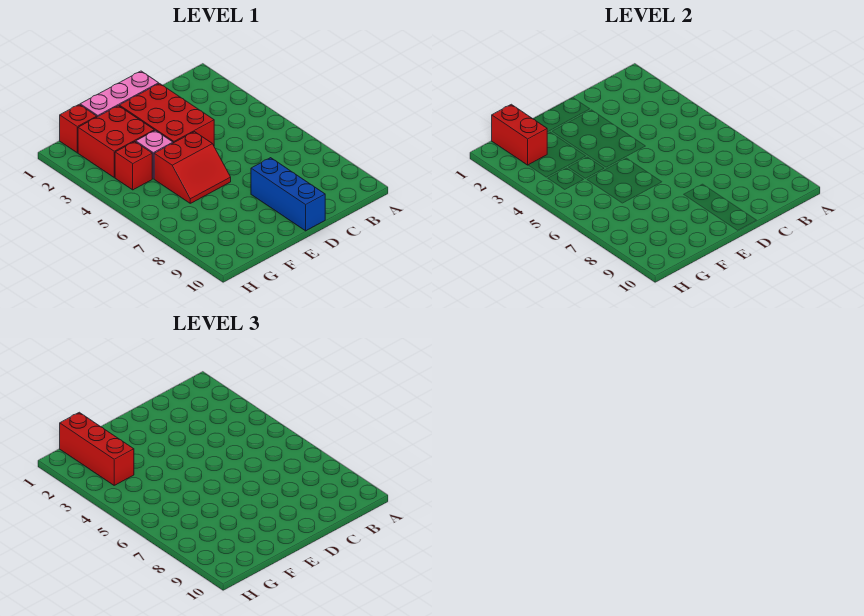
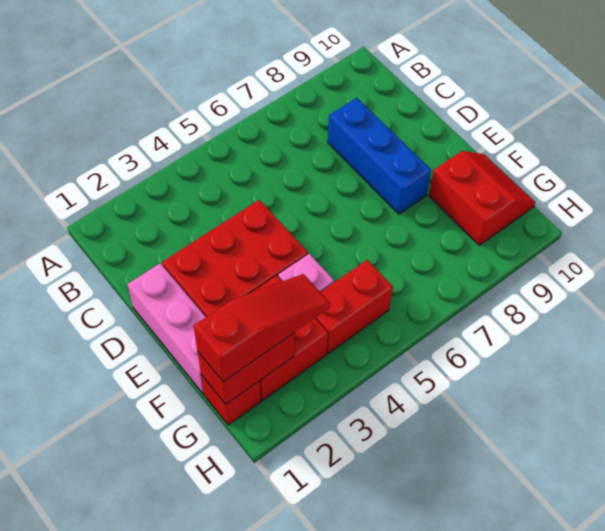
blue 1x3 brick [251,158,325,231] -> blue 1x3 brick turned to [328,98,431,214]
red 2x2 slope [154,132,231,203] -> red 2x2 slope moved to [429,151,535,245]
red 1x3 brick [60,412,134,485] -> red 1x3 slope [194,274,330,382]
red 1x1 brick [115,142,152,190] -> red 1x2 brick [315,260,393,354]

